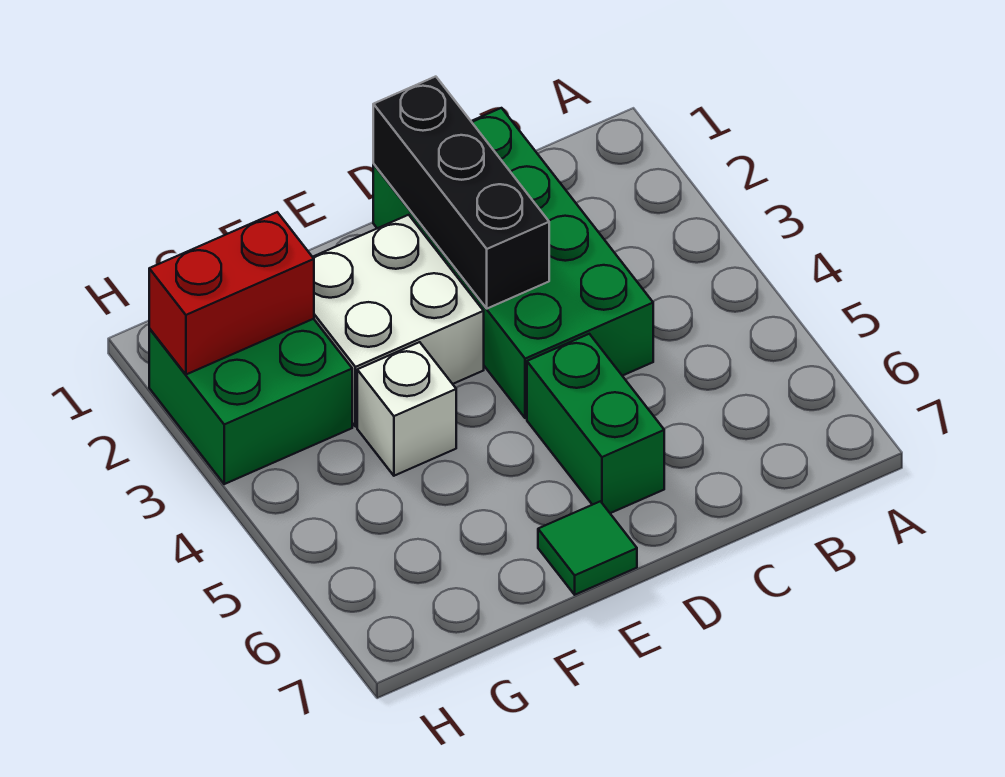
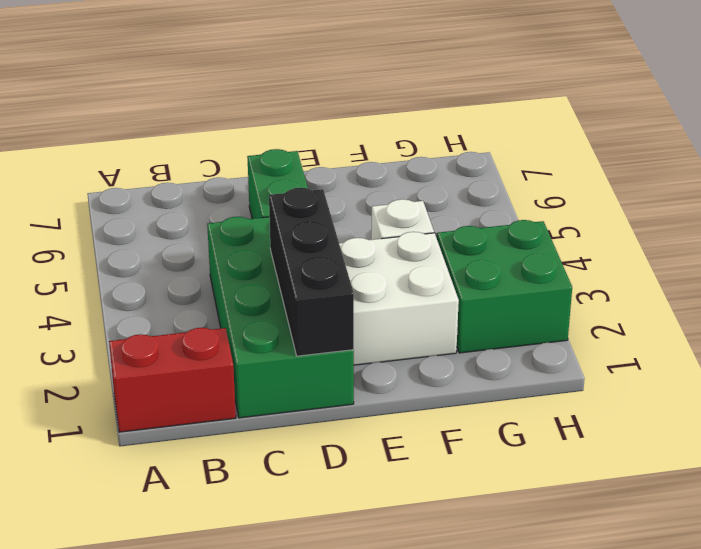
green 1x1 tile [538,501,637,595] -> none
red 1x2 brick [149,212,314,375] -> red 1x2 brick moved to [109,328,236,432]

